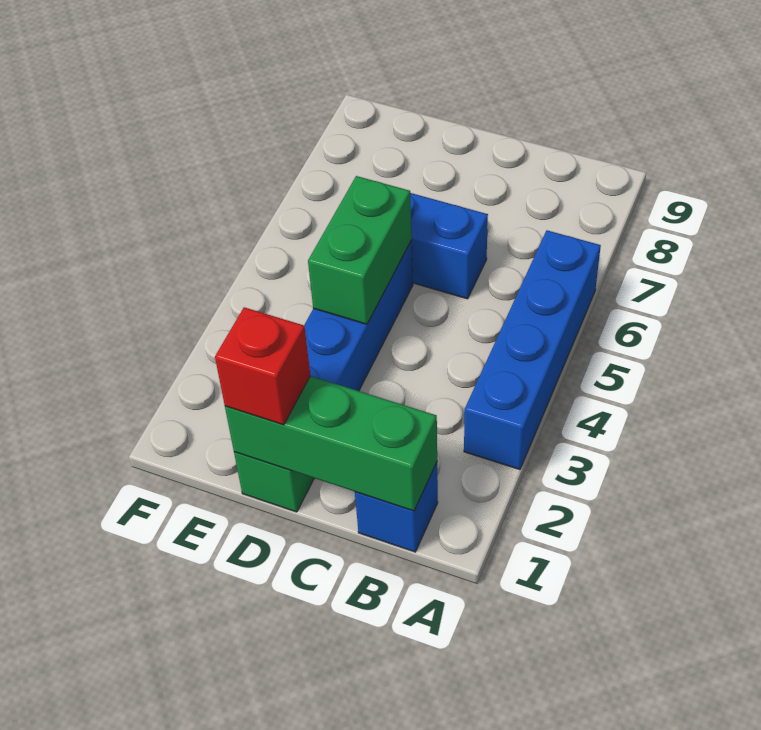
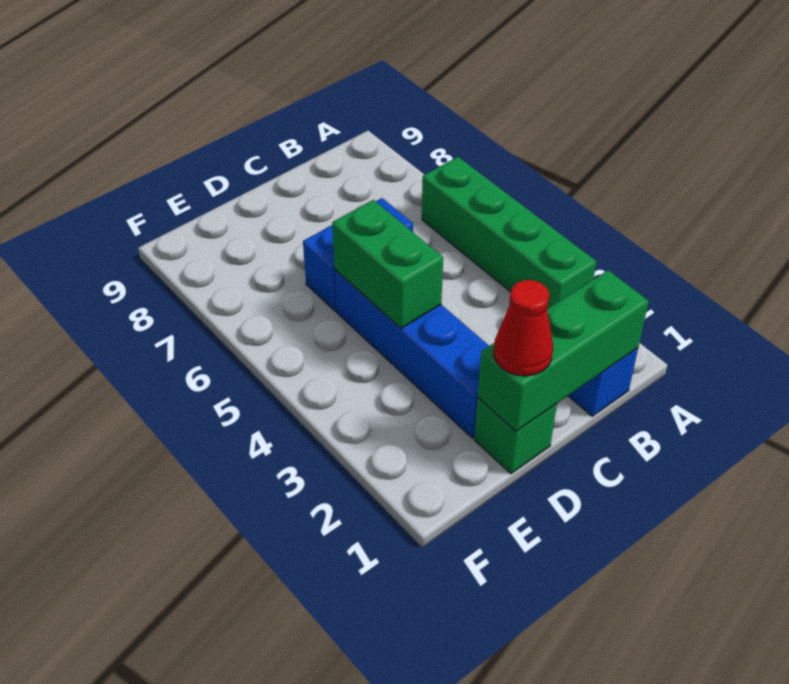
blue 1x4 brick [464,230,601,469] -> green 1x4 brick [422,157,597,309]
red 1x1 brick [215,307,310,425] -> red 1x1 cone [494,280,553,376]

